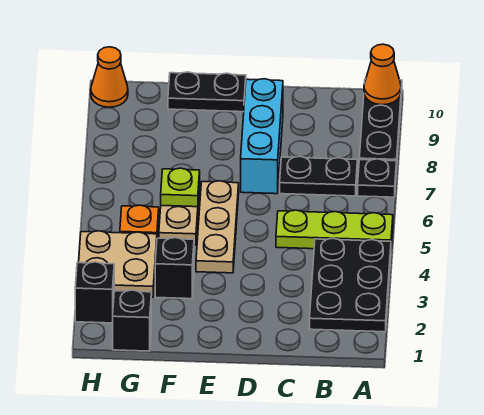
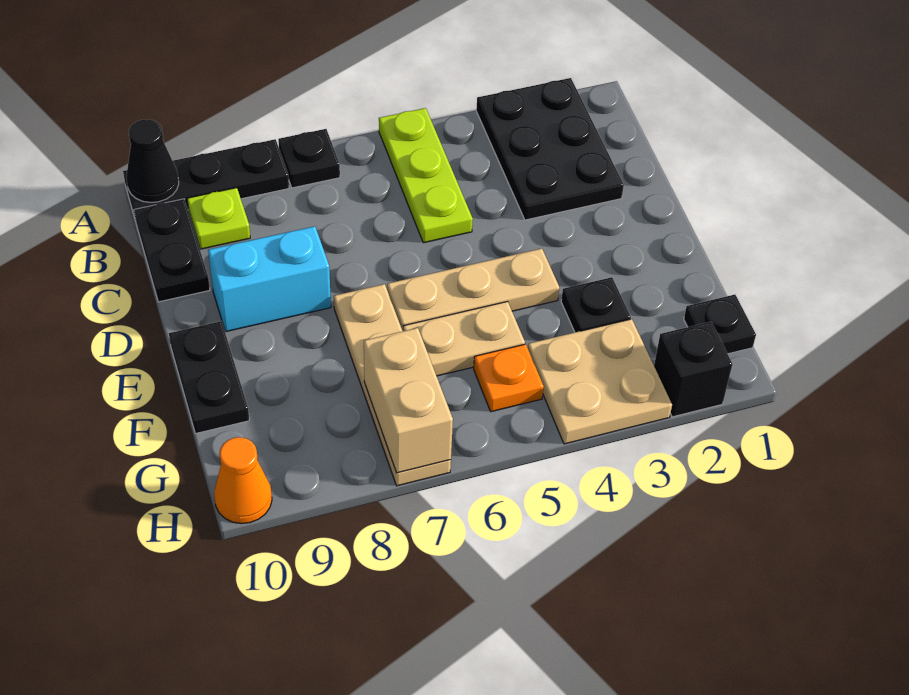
black 2x3 plate [310,238,391,332] -> black 2x3 plate turned to [476,78,624,220]
orange 1x1 cone [364,44,401,105] -> black 1x1 cone [126,119,179,203]
black 1x2 plate [280,156,357,196] -> black 1x2 plate moved to [134,199,210,302]
cyan 1x3 brick [241,79,283,194] -> cyan 1x2 brick [208,226,331,332]
none -> tan 1x4 plate [334,284,451,486]
black 1x1 brick [155,238,194,299] -> black 1x1 plate [561,277,631,332]
lime 1x1 plate [161,168,200,207] -> lime 1x1 plate moved to [187,188,250,249]
black 1x1 brick [113,290,151,351] -> black 1x1 plate [684,295,756,354]
none -> tan 1x2 brick [364,328,453,473]

